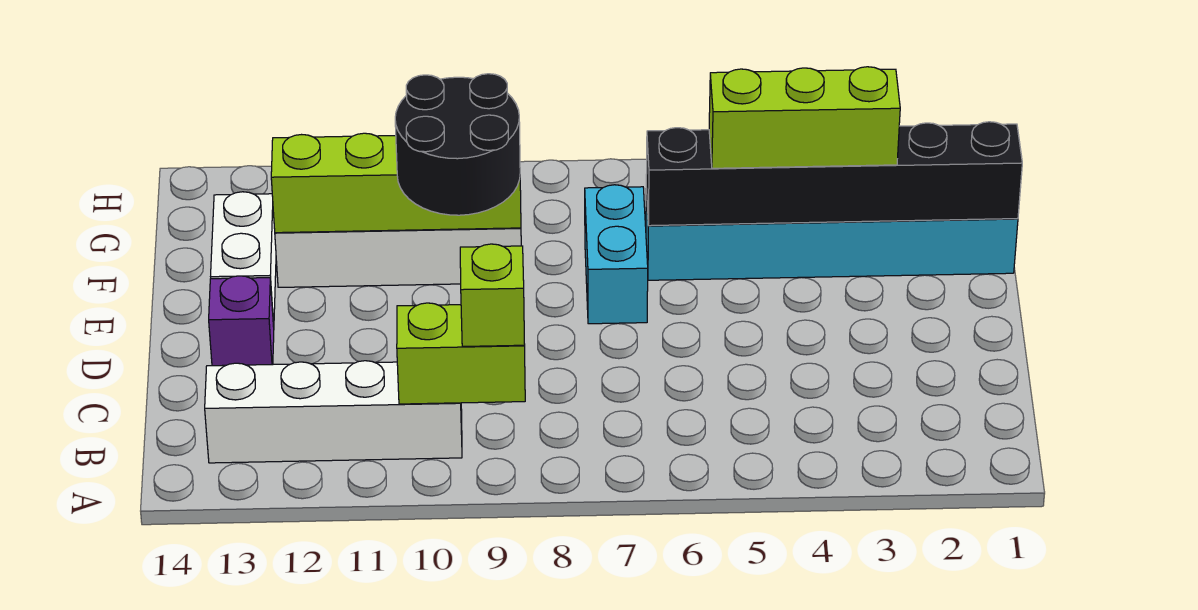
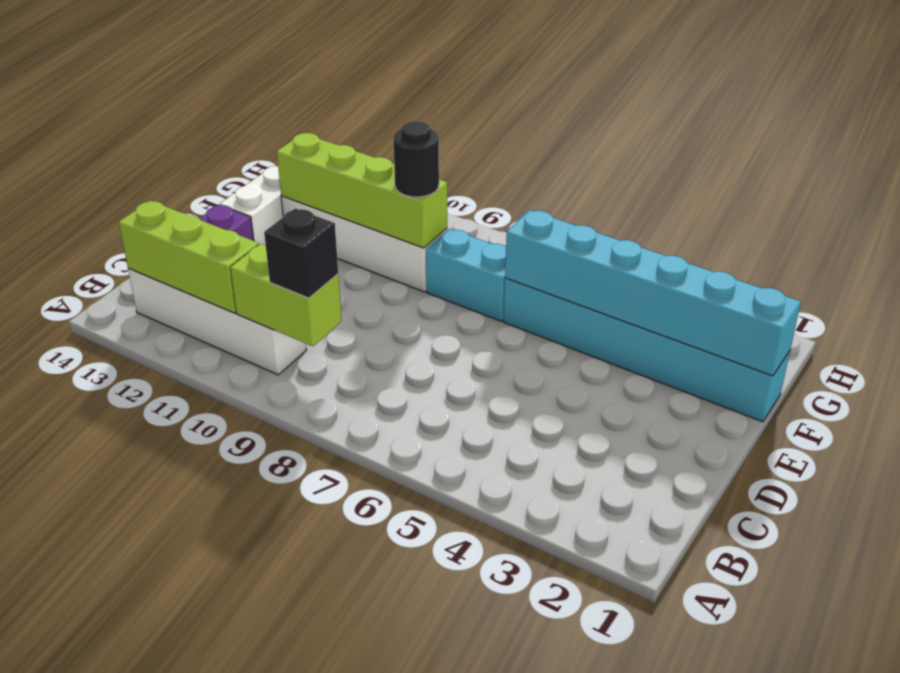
lime 1x1 brick [460,244,525,346] -> black 1x1 brick [264,208,338,298]
cyan 1x2 brick [585,185,648,324] -> cyan 1x2 brick turned to [426,229,506,321]
black 2x2 round brick [395,74,520,215] -> black 1x1 round brick [393,121,439,197]
black 1x6 brick [646,122,1022,226] -> cyan 1x6 brick [505,210,801,376]
lime 1x3 brick [709,67,900,168] -> lime 1x3 brick moved to [119,201,259,313]

